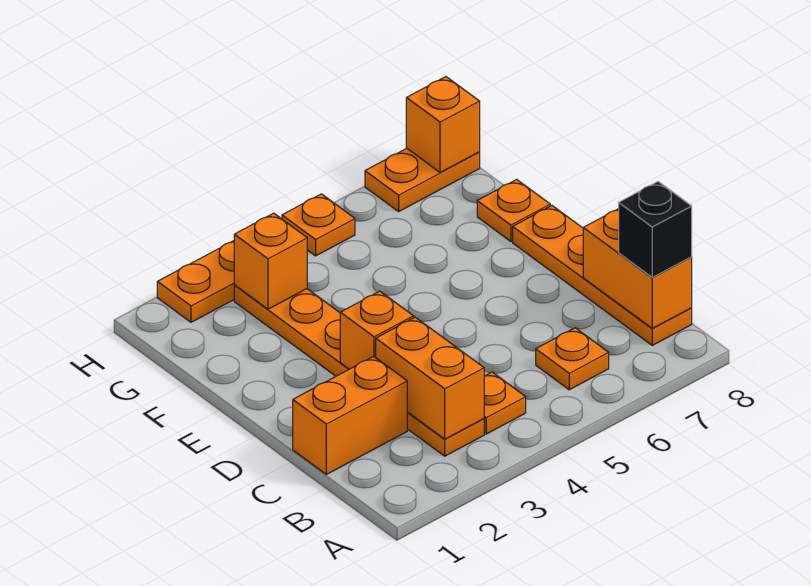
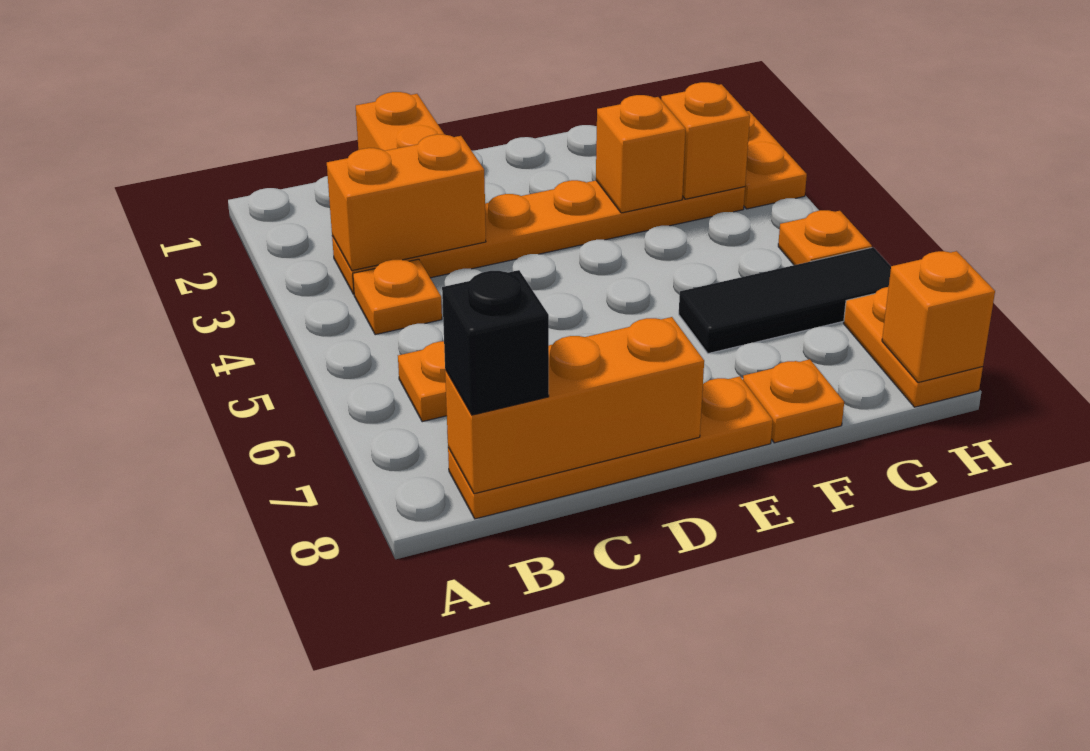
orange 1x2 brick [583,209,692,328] -> orange 1x3 brick [445,317,704,494]
orange 1x1 brick [340,291,414,369] -> orange 1x1 brick moved to [596,95,686,213]
none -> black 1x3 tile [679,247,891,354]

